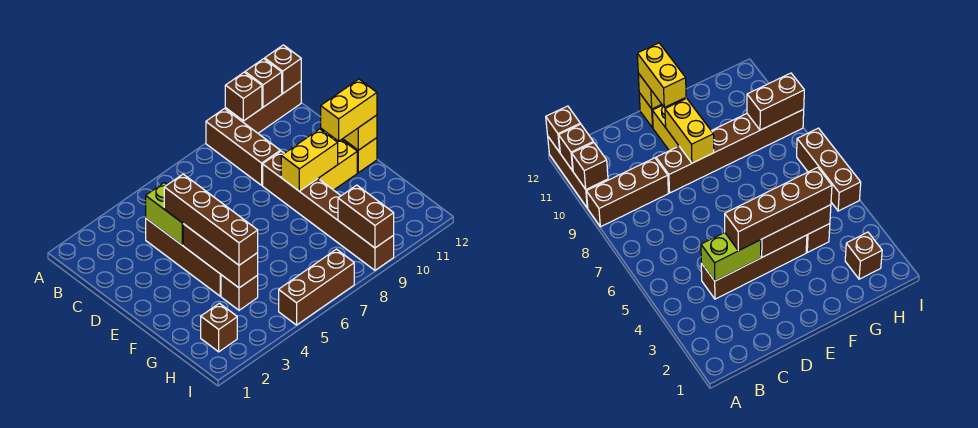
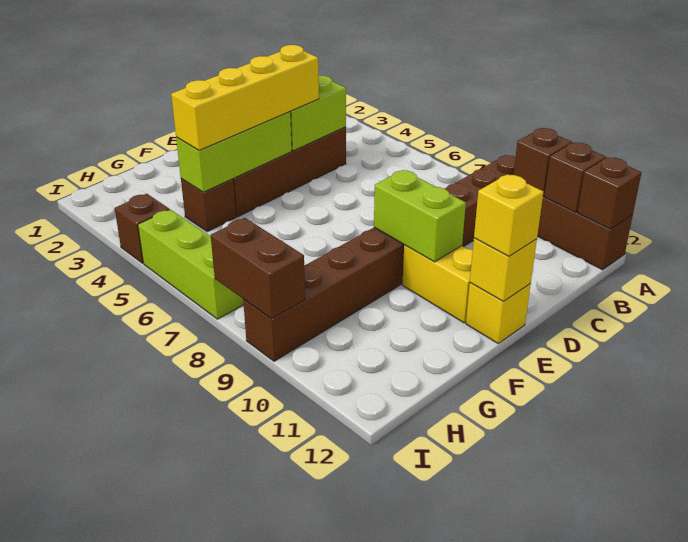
brown 1x4 brick [164,174,258,265] -> yellow 1x4 brick [171,45,319,150]
brown 1x3 brick [183,224,258,288] -> lime 1x3 brick [176,112,292,192]
yellow 1x2 brick [281,129,338,191] -> lime 1x2 brick [374,170,466,262]
yellow 1x2 brick [321,79,377,141] -> yellow 1x1 brick [474,174,543,256]
brown 1x1 brick [201,303,237,352] -> brown 1x1 brick moved to [115,194,169,263]
brown 1x2 brick [338,185,394,248] -> brown 1x2 brick turned to [211,218,305,319]
brown 1x3 brick [279,249,354,325] -> lime 1x3 brick [138,209,244,319]

